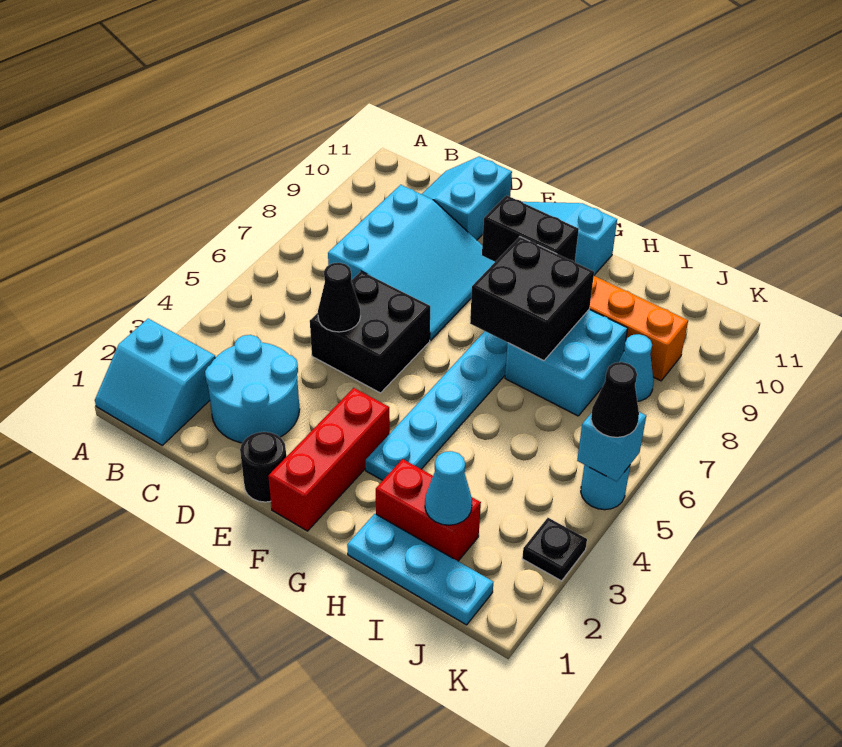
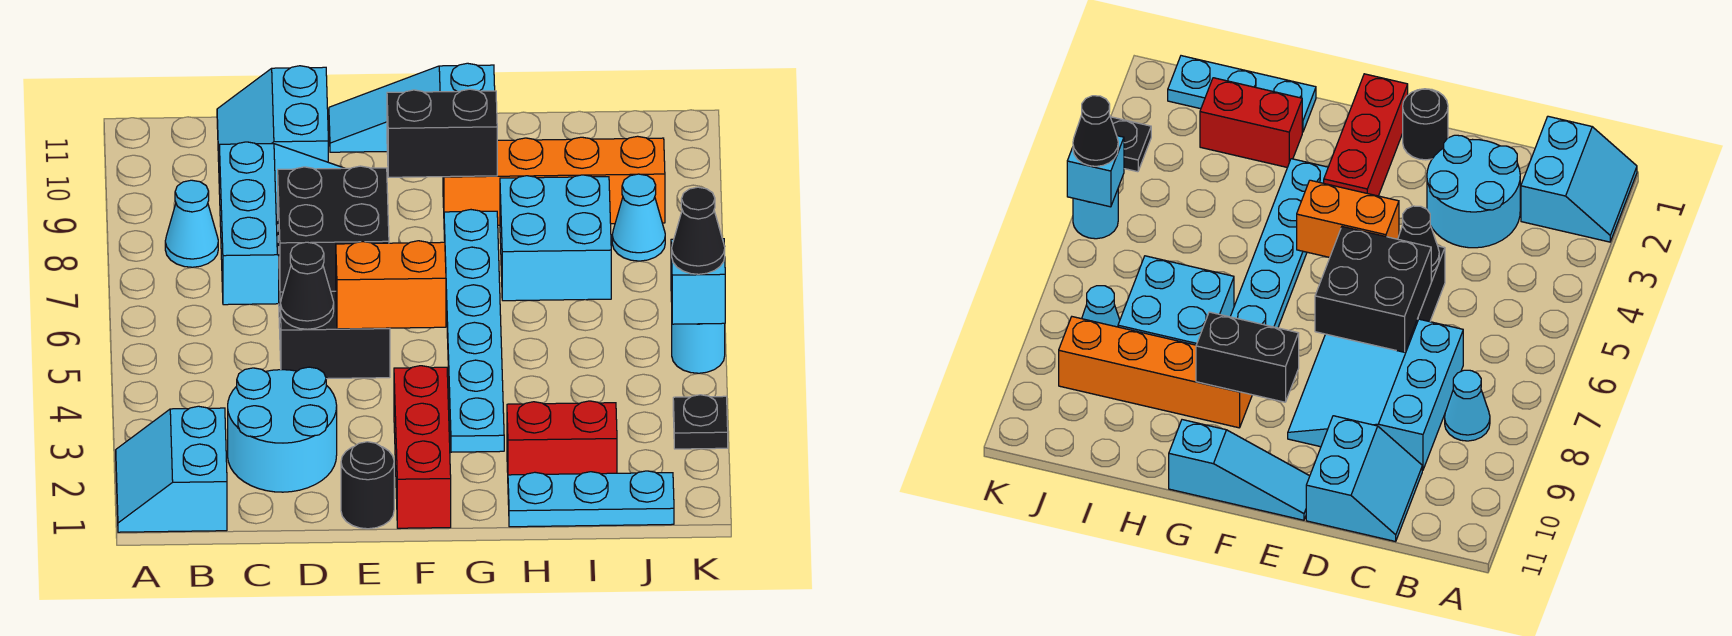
cyan 2x2 slope [95,319,215,445] -> cyan 2x2 slope turned to [116,406,227,532]
none -> orange 1x2 brick [336,241,446,329]
black 2x2 brick [470,237,594,361] -> black 2x2 brick moved to [278,166,389,292]
cyan 1x1 cone [425,451,472,525] -> cyan 1x1 cone moved to [165,180,218,267]

